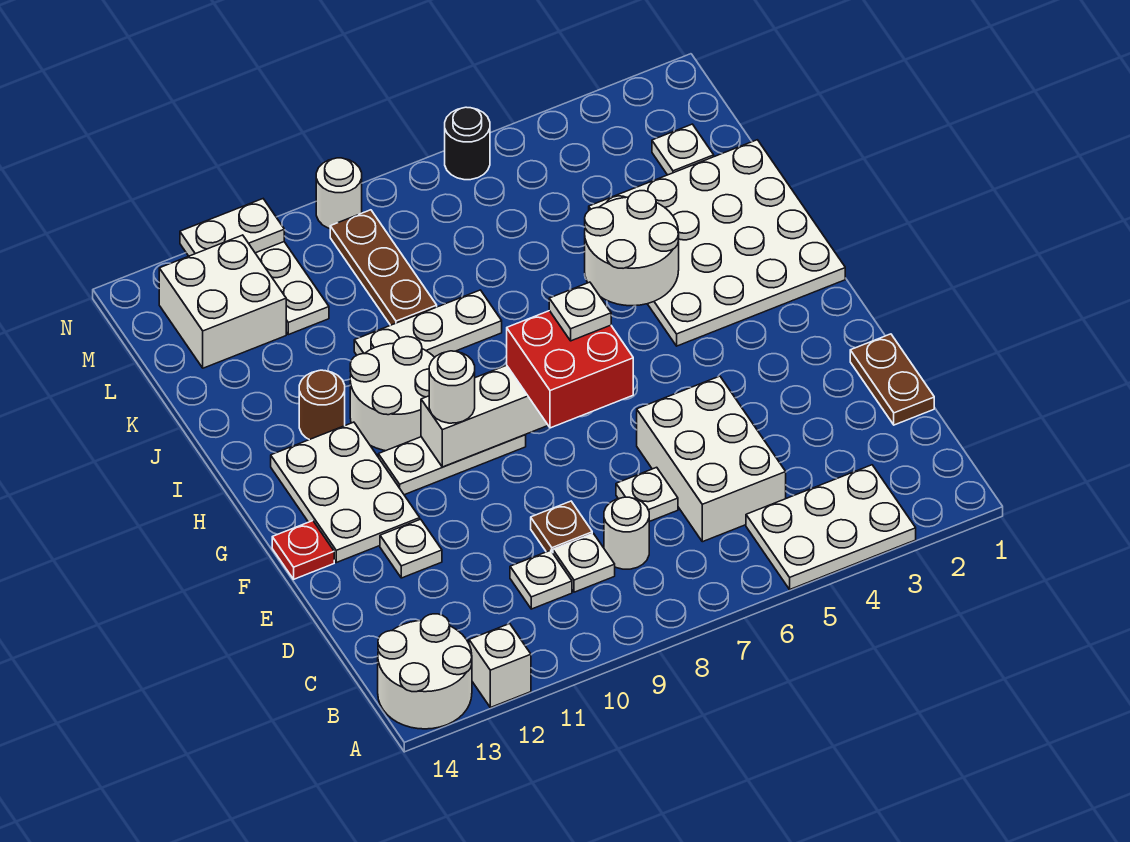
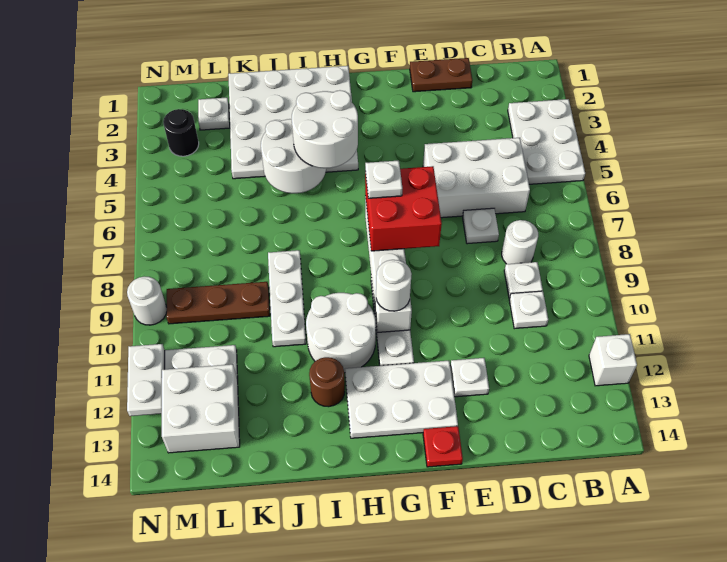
white 2x2 round brick [378,614,472,729] -> white 2x2 round brick moved to [292,90,358,168]
brown 1x1 plate [531,501,592,553] -> none
black 1x1 round brick [445,107,490,180] -> black 1x1 round brick moved to [163,109,199,156]

